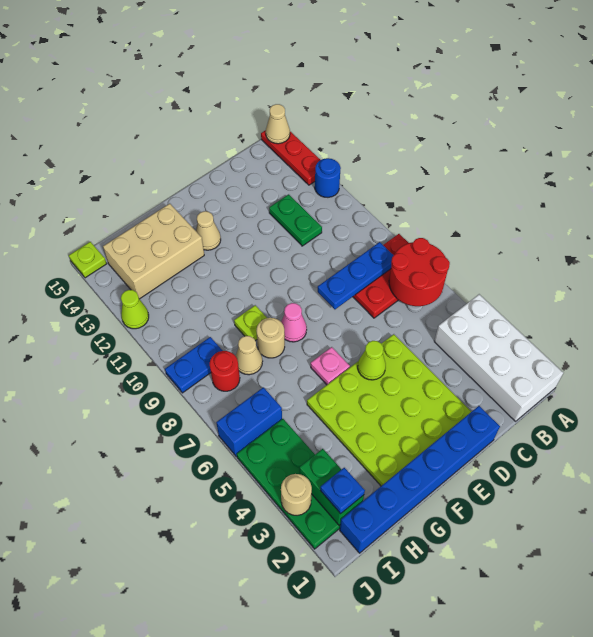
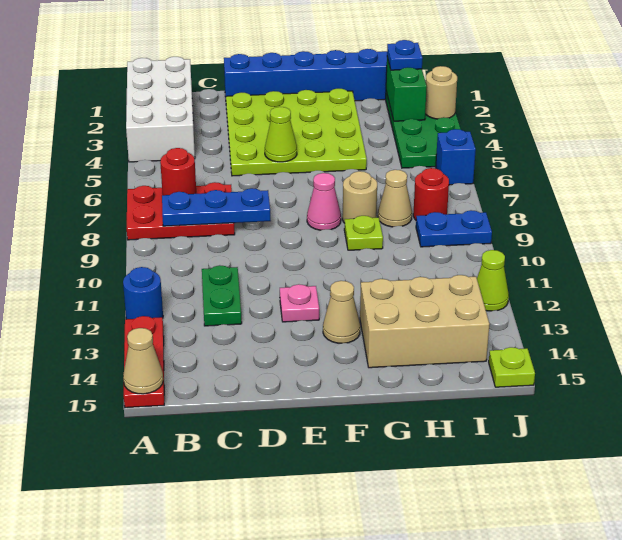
red 2x2 round brick [389,238,450,306] -> red 1x1 round brick [160,148,196,195]
pink 1x1 plate [311,347,350,385] -> pink 1x1 plate moved to [280,284,319,322]
blue 1x2 brick [216,387,282,457] -> blue 1x1 brick [436,129,476,185]

